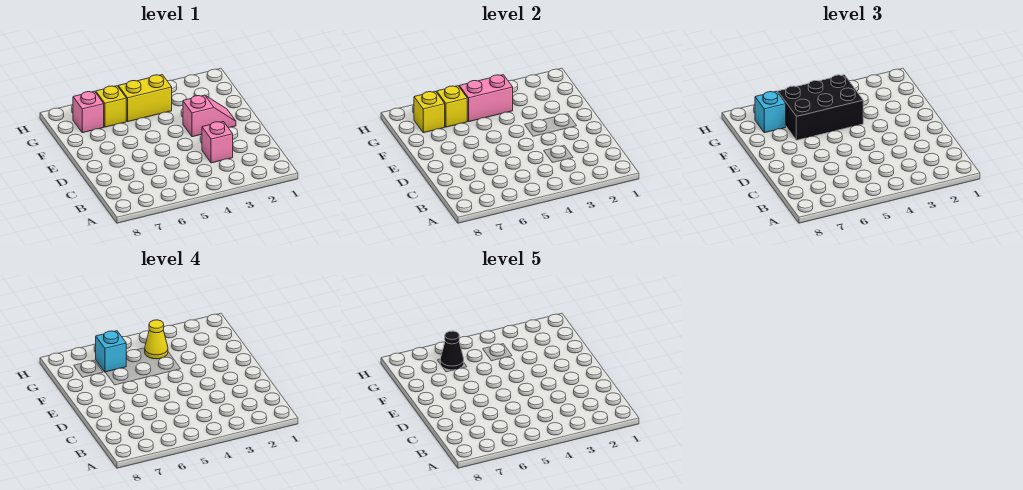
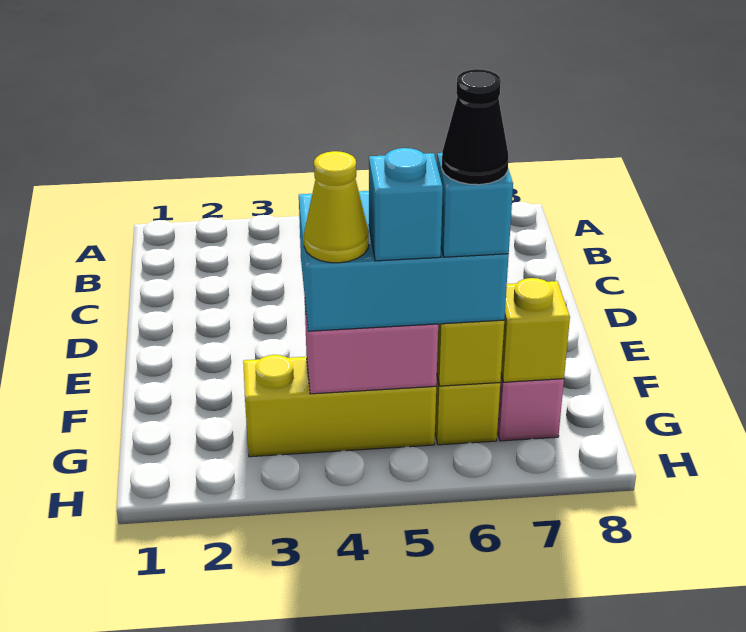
pink 1x1 brick [202,122,233,163] -> none
pink 1x2 slope [183,95,236,137] -> none
black 2x3 brick [778,75,863,140] -> cyan 2x3 brick [299,191,509,331]
yellow 1x2 brick [118,75,172,122] -> yellow 1x3 brick [243,355,436,457]
cyan 1x1 brick [755,91,786,133] -> cyan 1x1 brick moved to [369,148,443,261]

